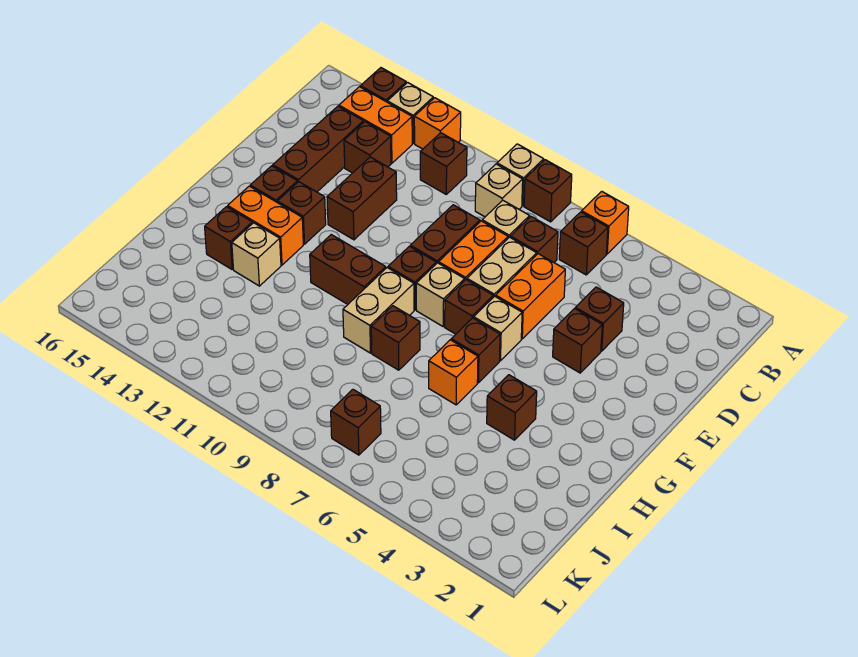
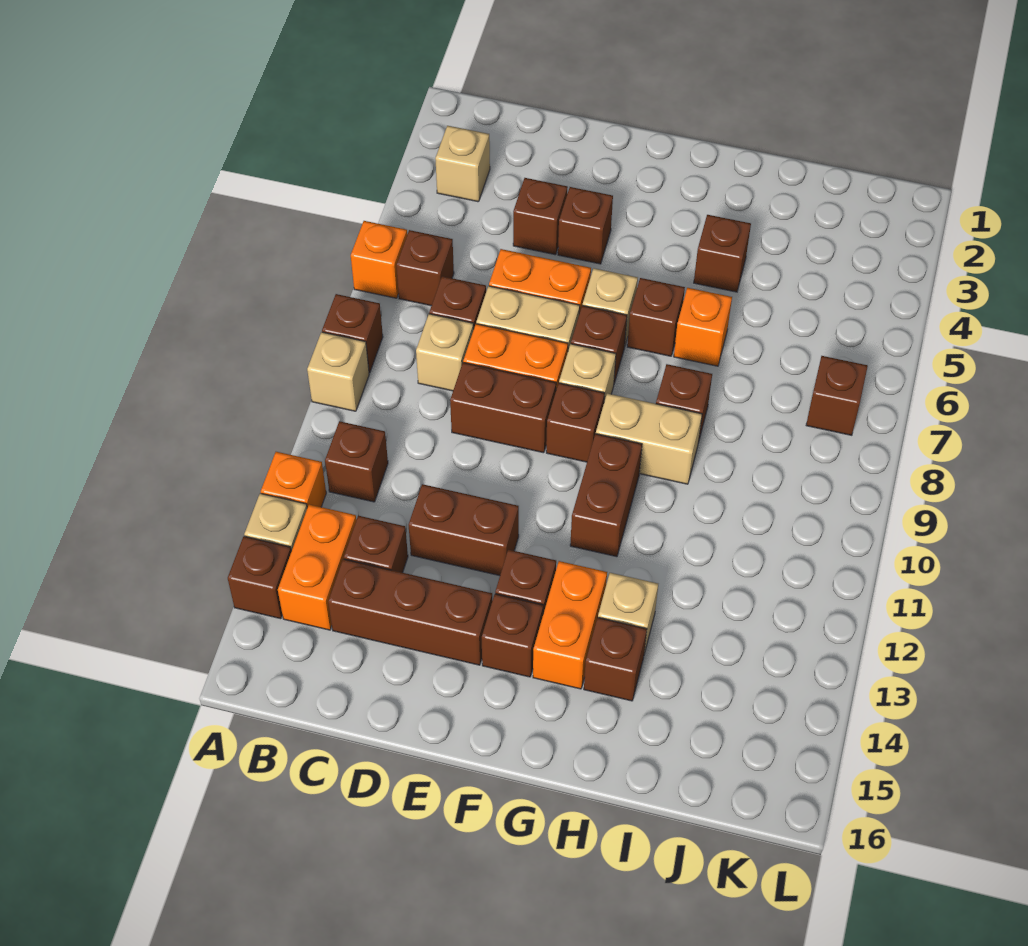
tan 1x1 brick [475,164,523,217] -> tan 1x1 brick moved to [435,126,490,202]

